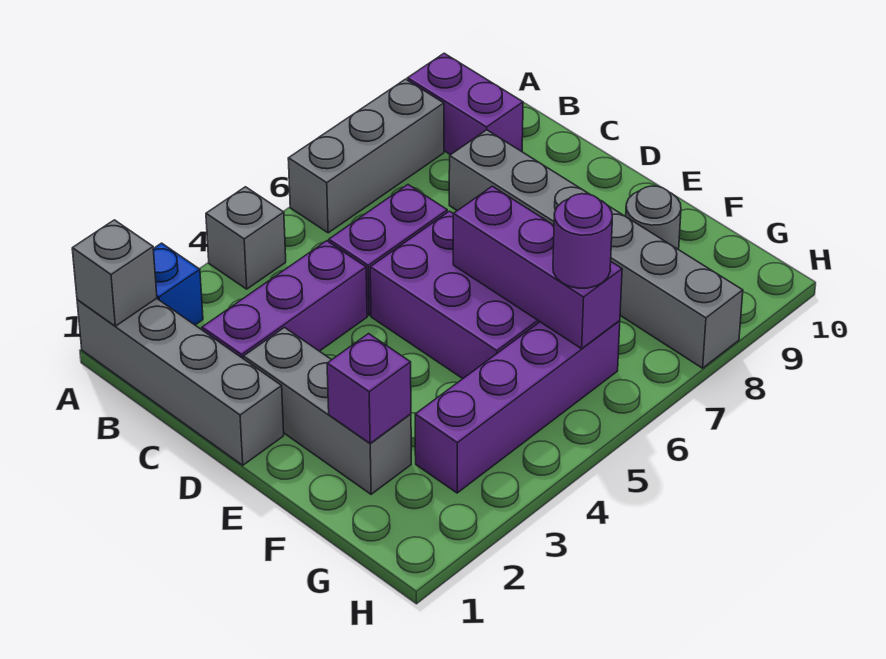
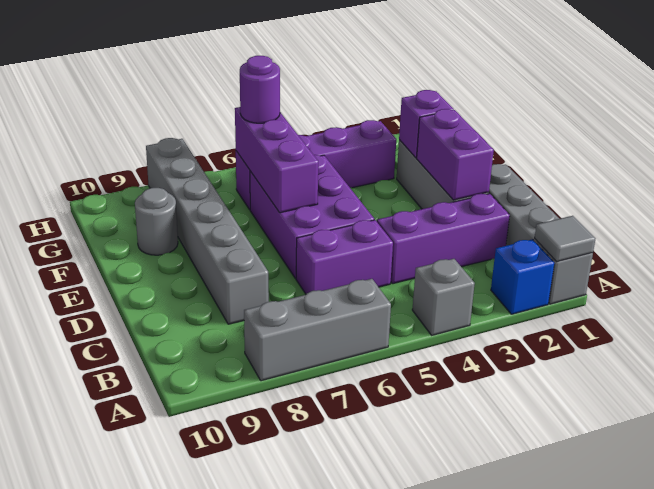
grey 1x1 brick [72,220,157,326] -> grey 1x1 tile [535,216,596,261]
purple 1x2 brick [407,53,523,155] -> purple 1x2 brick moved to [417,109,494,200]

